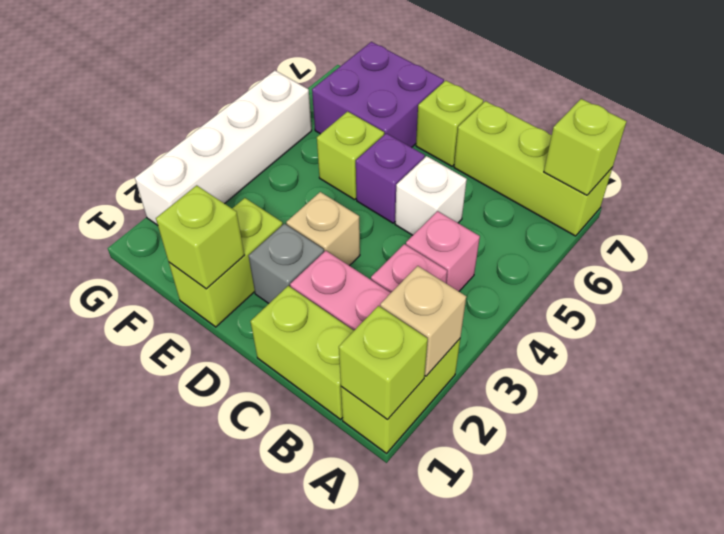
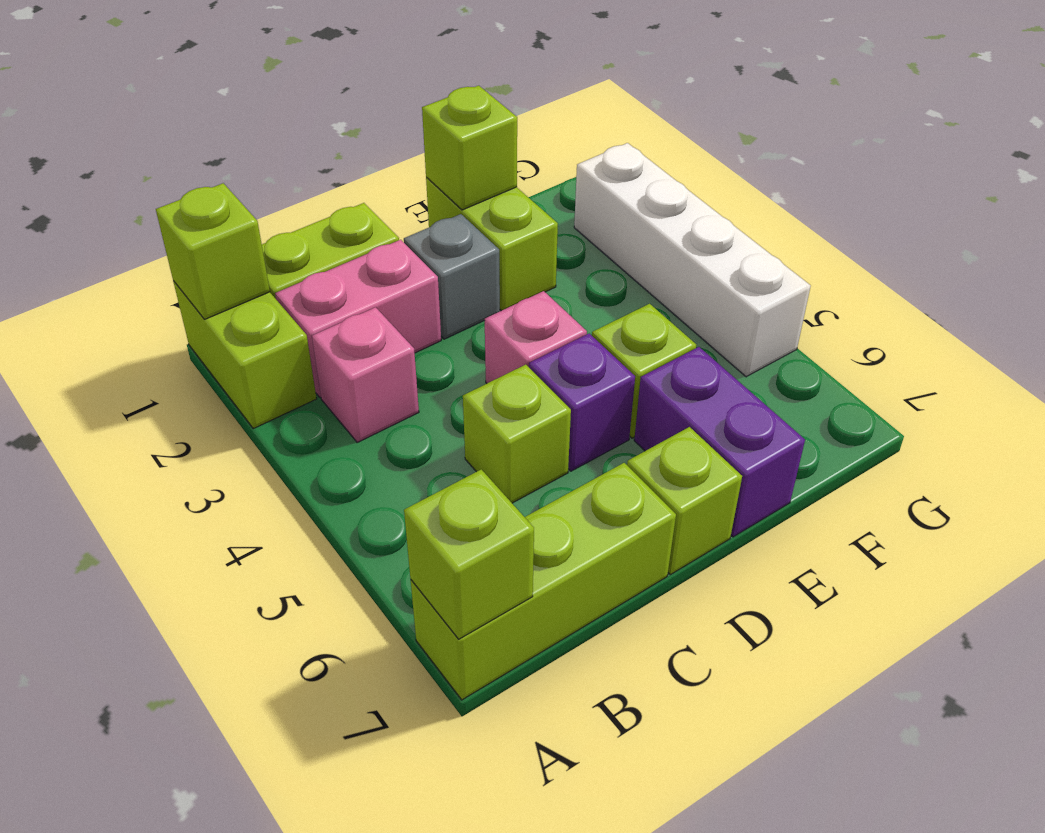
tan 1x1 brick [380,266,466,376] -> none
pink 1x1 brick [406,211,480,291] -> pink 1x1 brick moved to [485,291,587,383]
white 1x1 brick [395,156,467,235] -> lime 1x1 brick [463,365,571,503]
tan 1x1 brick [286,192,360,266] -> none
purple 2x2 brick [312,42,444,147] -> purple 1x2 brick [634,347,805,537]

